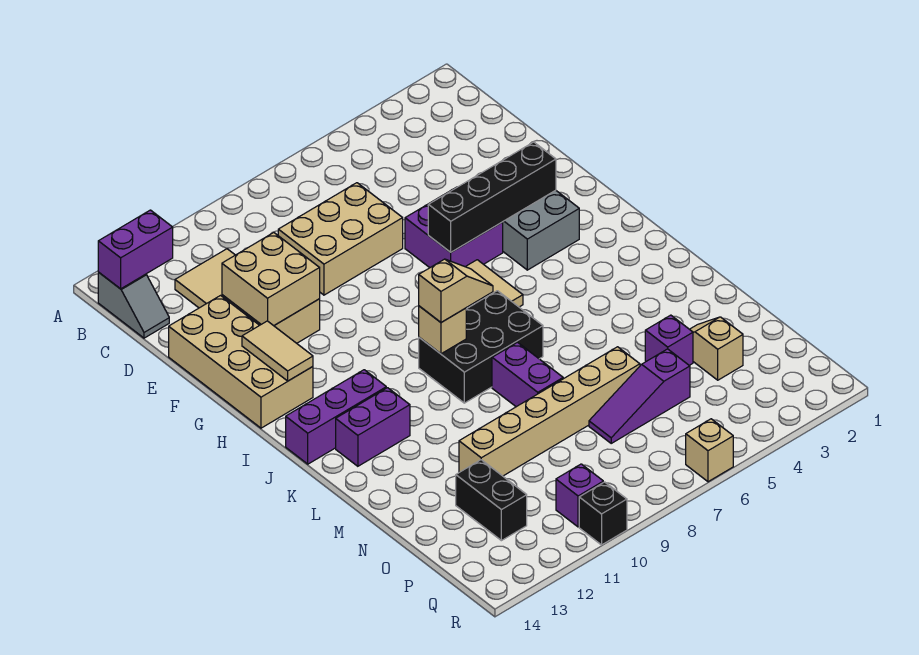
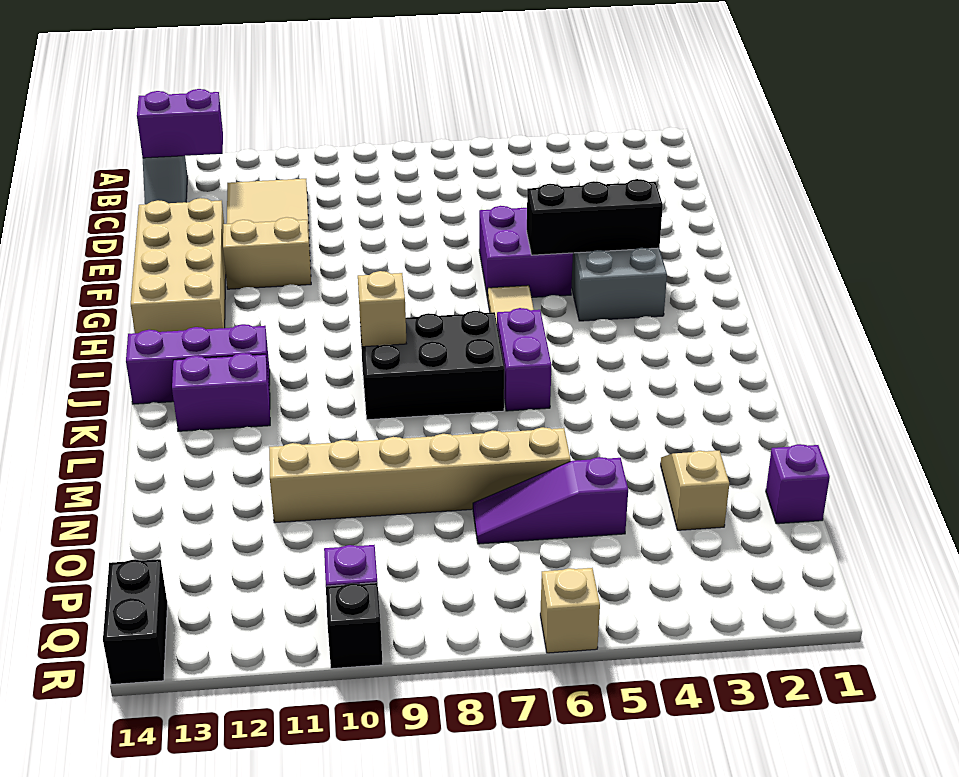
tan 2x3 brick [278,183,403,295] -> none
tan 2x2 brick [222,233,320,326] -> none
black 1x4 brick [428,142,556,252] -> black 1x3 brick [527,179,663,255]
tan 1x2 tile [242,321,313,381] -> none
tan 1x2 slope [419,259,493,322] -> none
purple 1x2 brick [492,343,563,407] -> purple 1x2 brick moved to [497,308,551,411]
purple 1x1 brick [645,315,693,365] -> purple 1x1 brick moved to [766,444,830,524]
black 1x2 brick [456,460,527,541] -> black 1x2 brick moved to [103,559,167,684]

